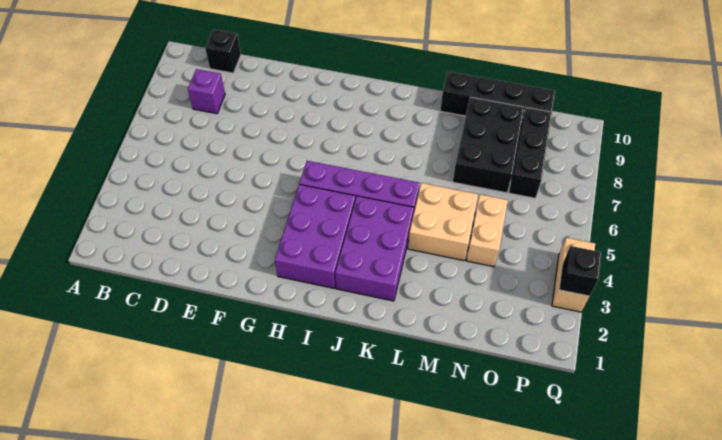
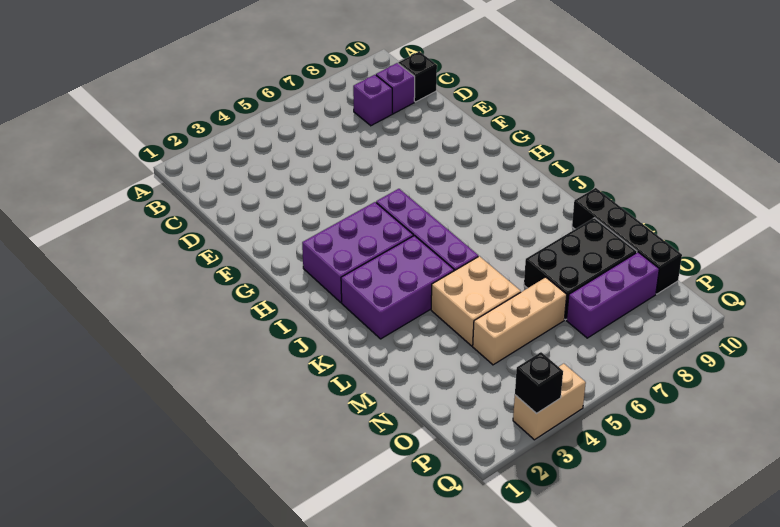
none -> purple 1x1 brick [376,63,415,114]
tan 1x2 brick [466,194,508,267] -> tan 1x3 brick [473,277,567,365]
black 1x3 brick [509,107,552,198] -> purple 1x3 brick [566,252,659,338]

